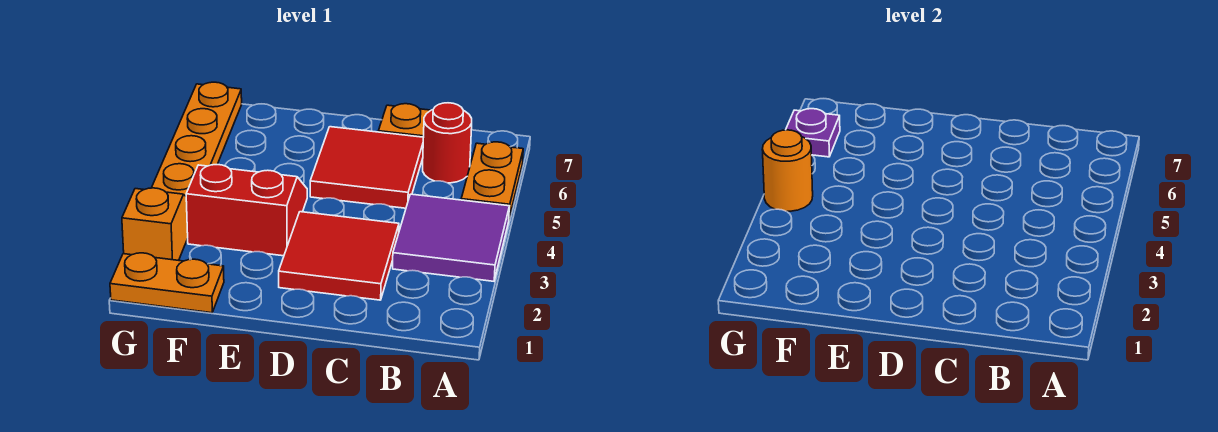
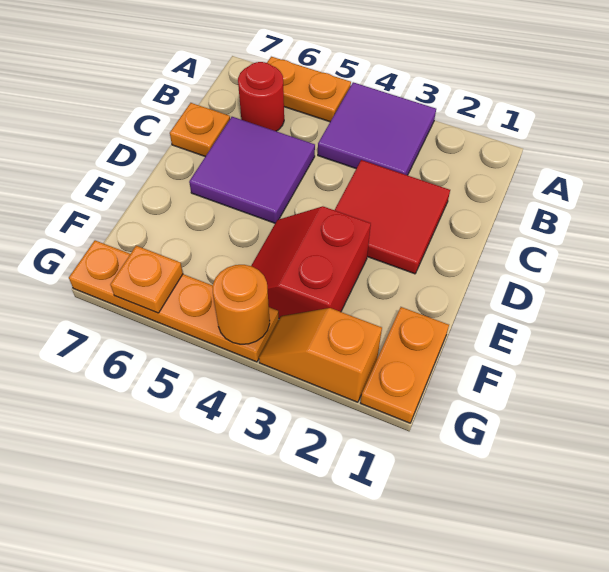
red 2x2 tile [310,127,423,208] -> purple 2x2 tile [189,117,315,223]
purple 1x1 plate [786,109,840,157] -> orange 1x1 plate [110,246,183,313]

